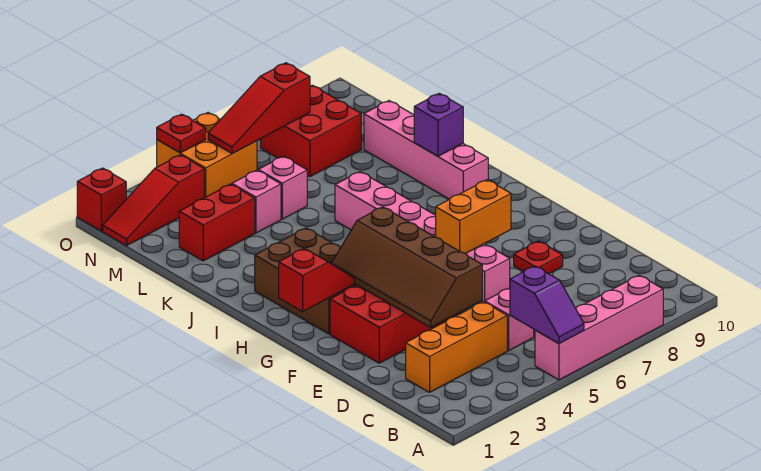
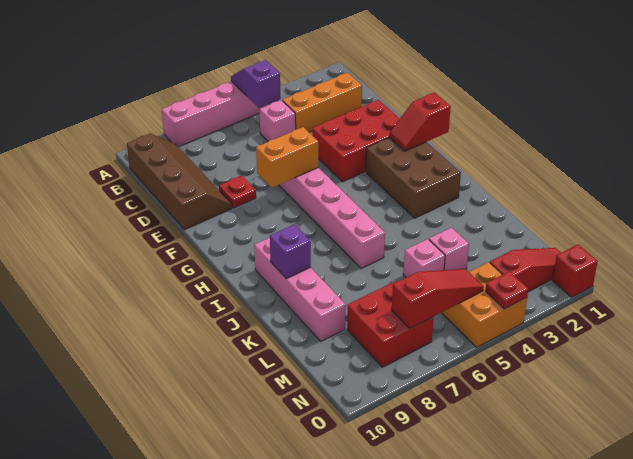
brown 2x4 slope [331,207,482,327] -> brown 2x4 slope moved to [127,134,232,230]
red 1x2 brick [179,184,255,261] -> none

